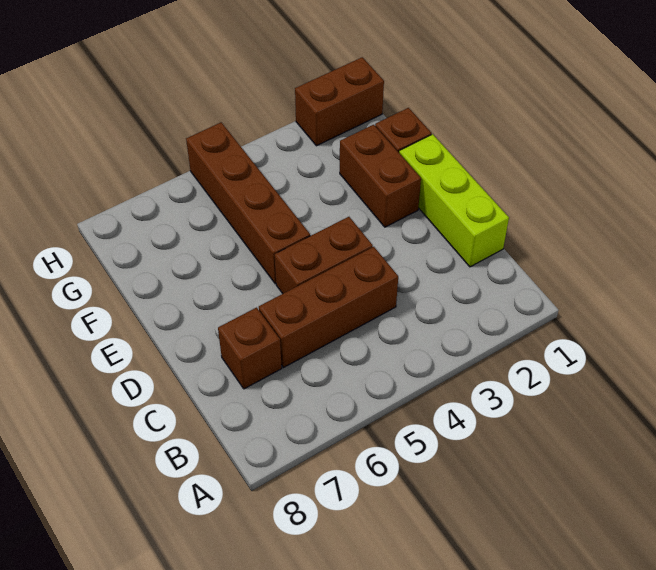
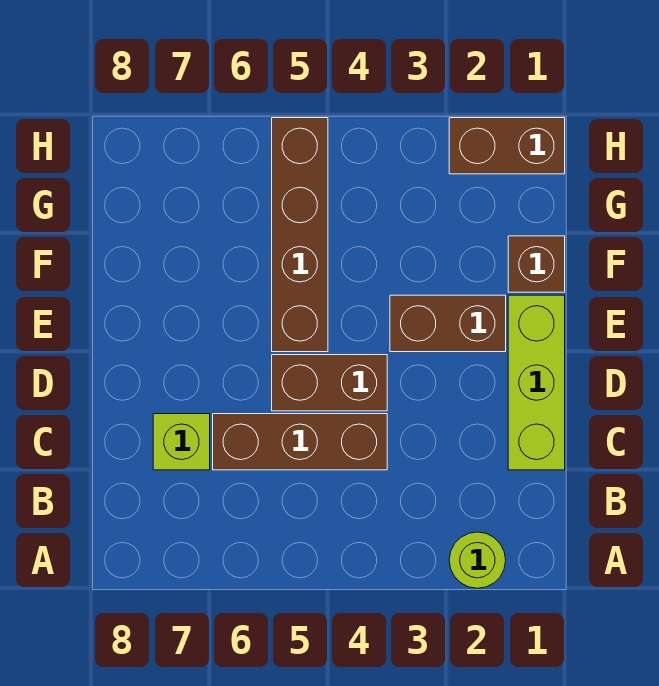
none -> lime 1x1 round brick [449,532,506,588]
brown 1x1 brick [218,308,282,389] -> lime 1x1 brick [153,414,210,470]
brown 1x2 brick [340,125,421,227] -> brown 1x2 brick turned to [390,295,506,352]

